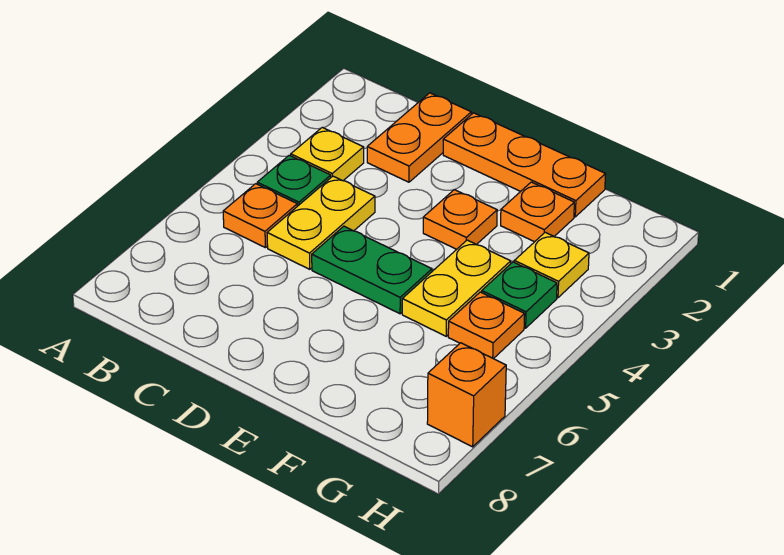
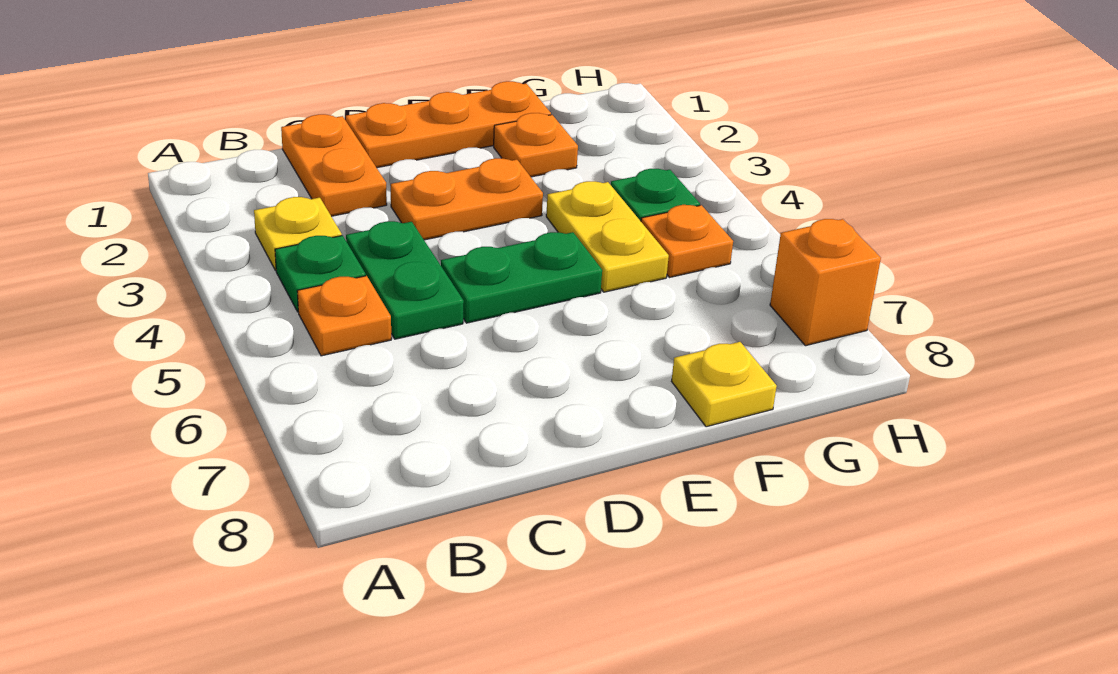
yellow 1x2 plate [267,176,375,269] -> green 1x2 plate [346,221,464,339]
orange 1x1 plate [423,190,497,249] -> orange 1x2 plate [391,158,543,240]
yellow 1x1 plate [514,232,589,298] -> yellow 1x1 plate moved to [671,342,777,427]

